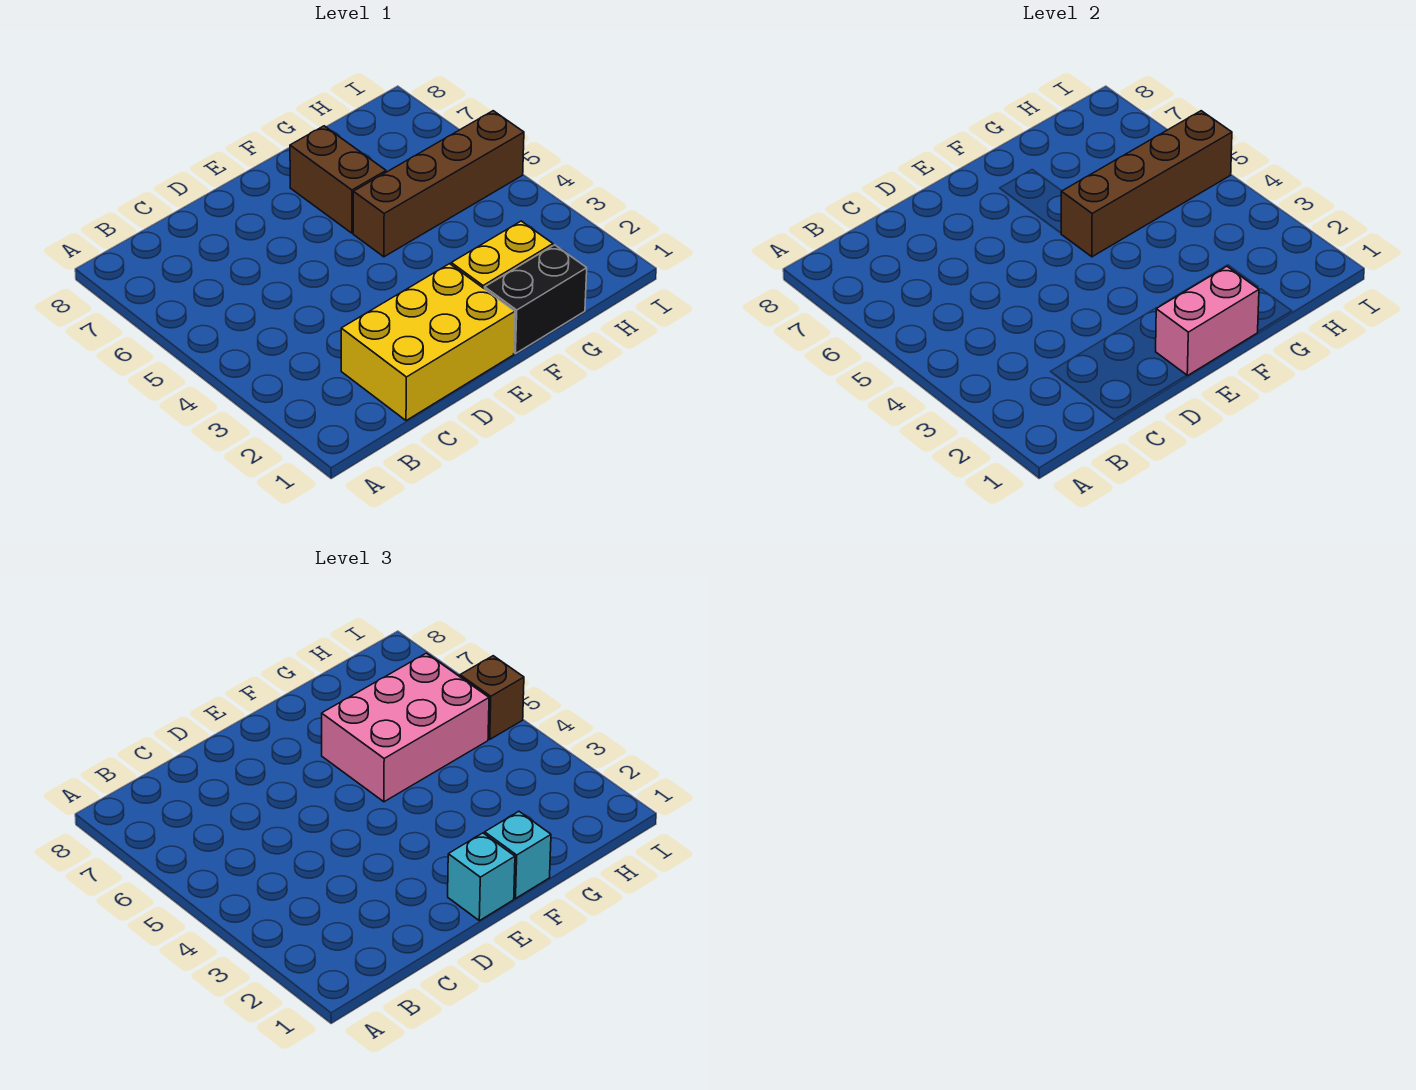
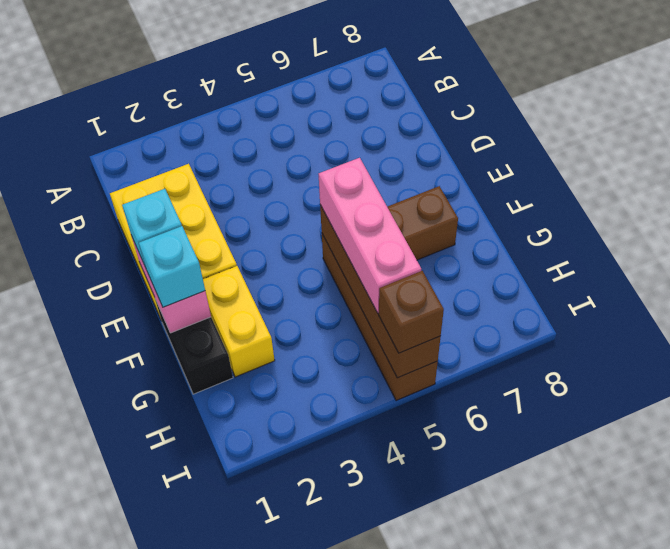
pink 2x3 brick [322,653,489,802] -> pink 1x3 brick [319,158,421,313]

